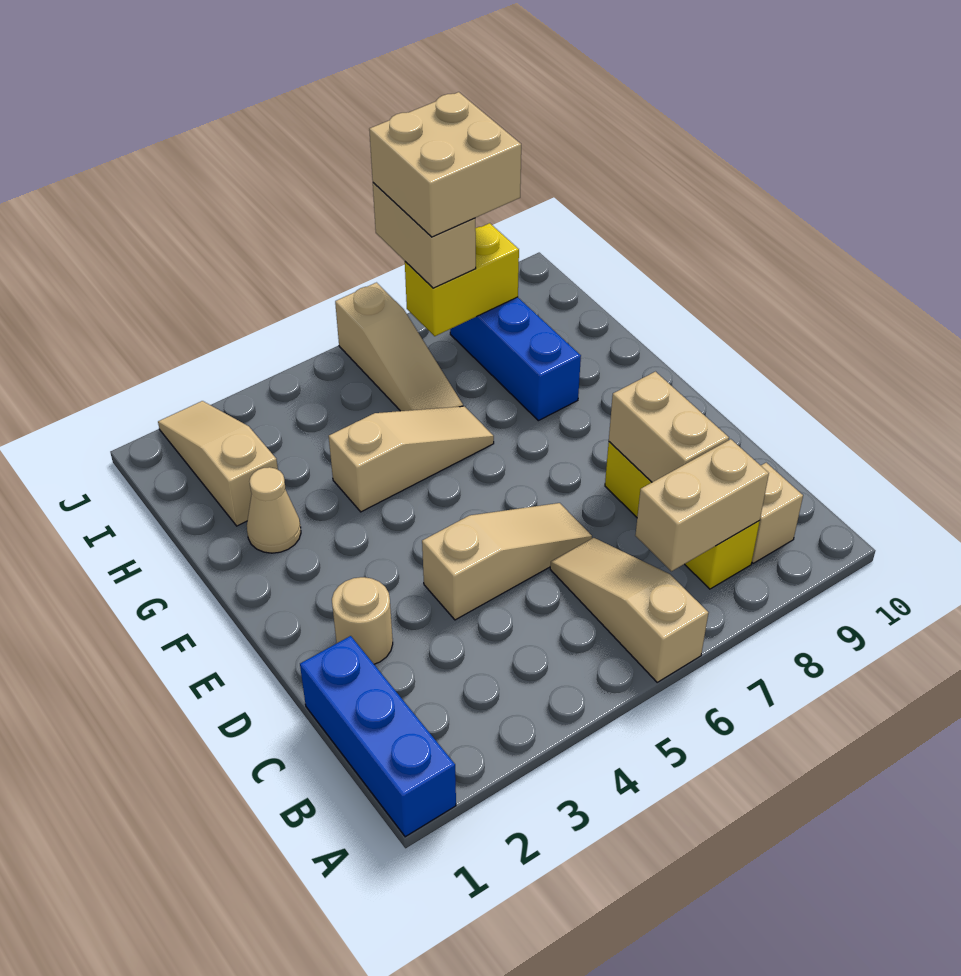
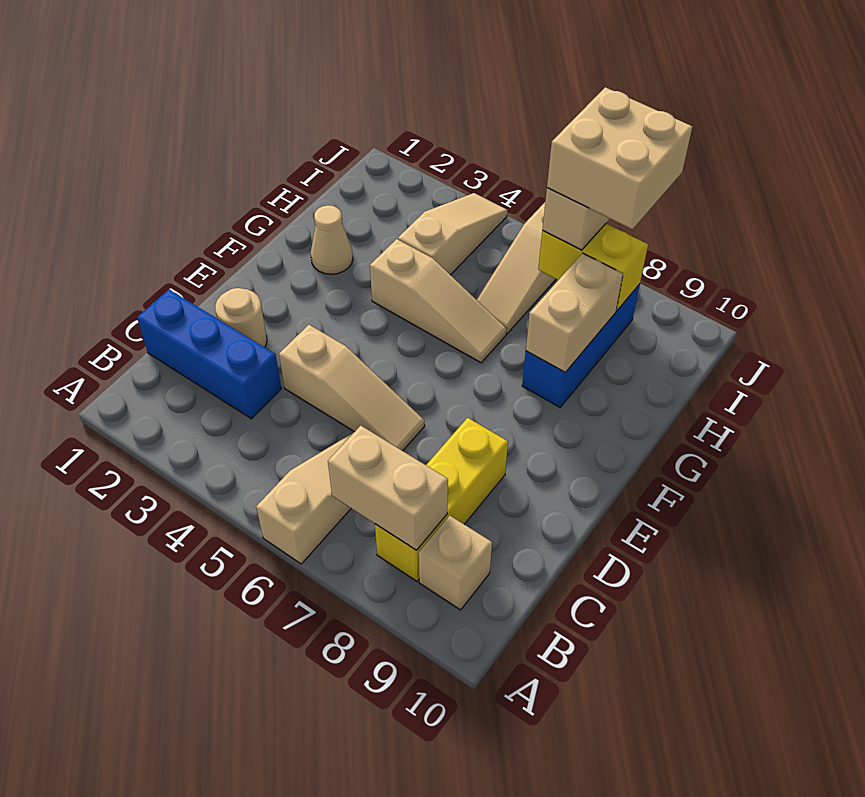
blue 1x3 brick [300,636,456,837] -> blue 1x3 brick turned to [137,290,281,419]
tan 1x2 brick [609,372,729,482] -> tan 1x2 brick moved to [526,253,623,372]
tan 1x3 slope [158,401,278,526] -> tan 1x3 slope moved to [398,193,507,275]

